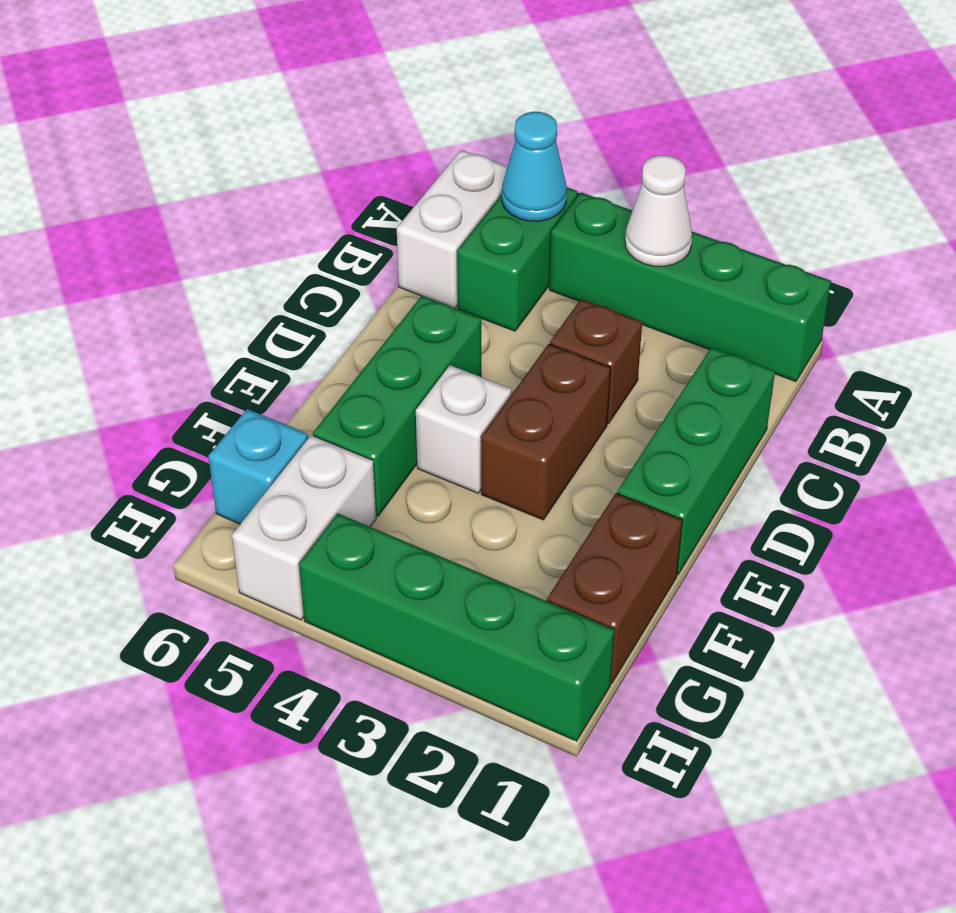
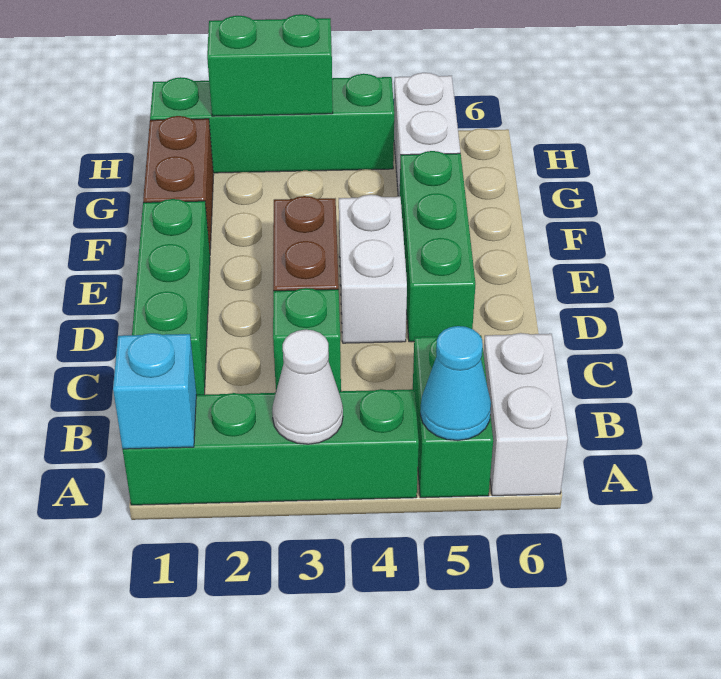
brown 1x1 brick [550,299,642,424] -> green 1x1 brick [273,288,341,391]
white 1x1 brick [416,365,512,493] -> white 1x2 brick [339,195,407,343]
cyan 1x1 brick [208,409,308,524] -> cyan 1x1 brick moved to [113,333,196,449]
none -> green 1x2 brick [207,14,333,116]

